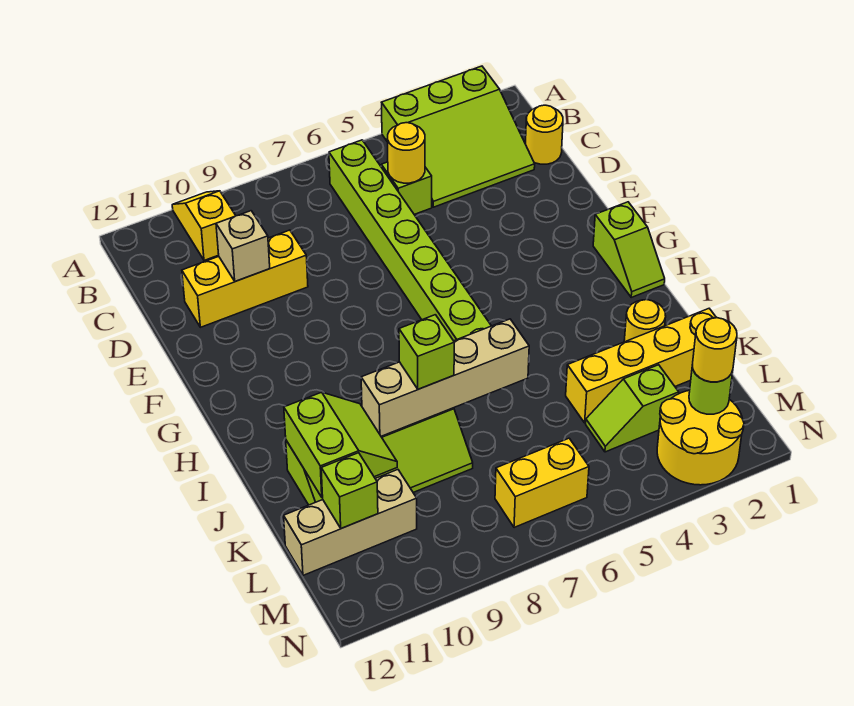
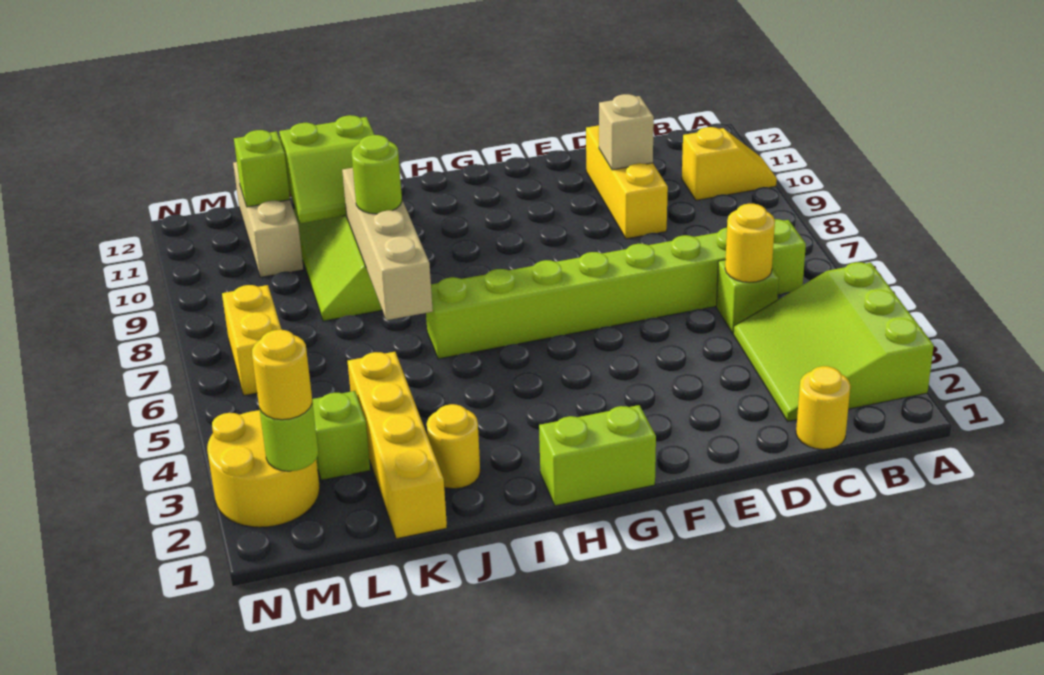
lime 1x2 slope [593,202,665,297] -> lime 1x2 brick [539,405,656,506]
lime 1x1 brick [399,315,454,389] -> lime 1x1 round brick [351,135,402,214]

